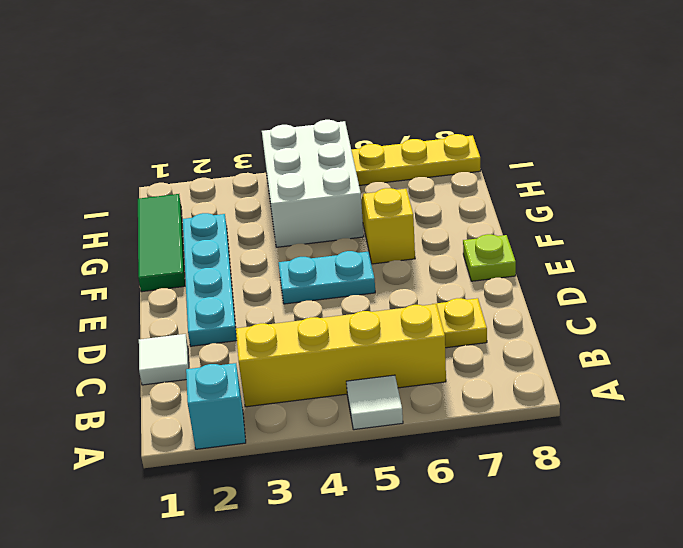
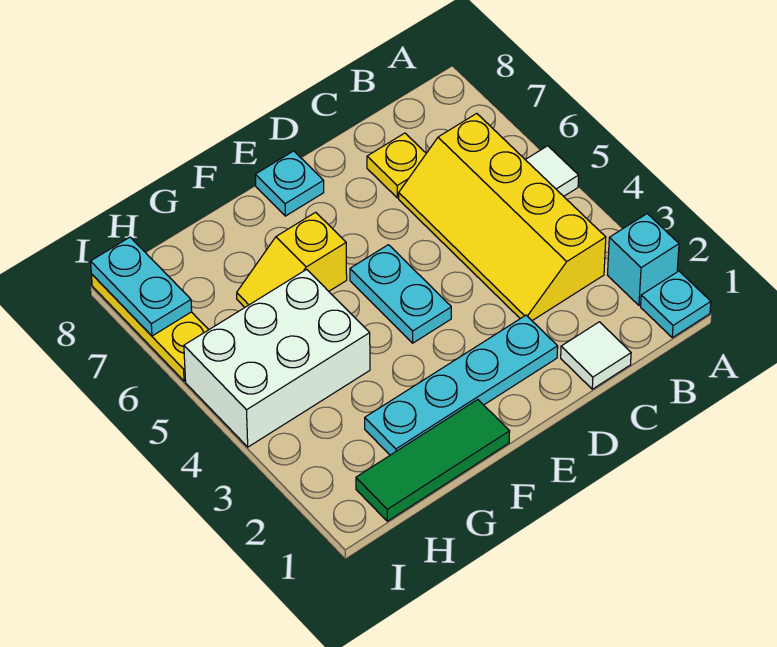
none -> cyan 1x1 plate [641,271,711,338]
lime 1x1 plate [463,234,516,281] -> cyan 1x1 plate [255,151,324,216]
none -> cyan 1x2 plate [91,237,192,336]

